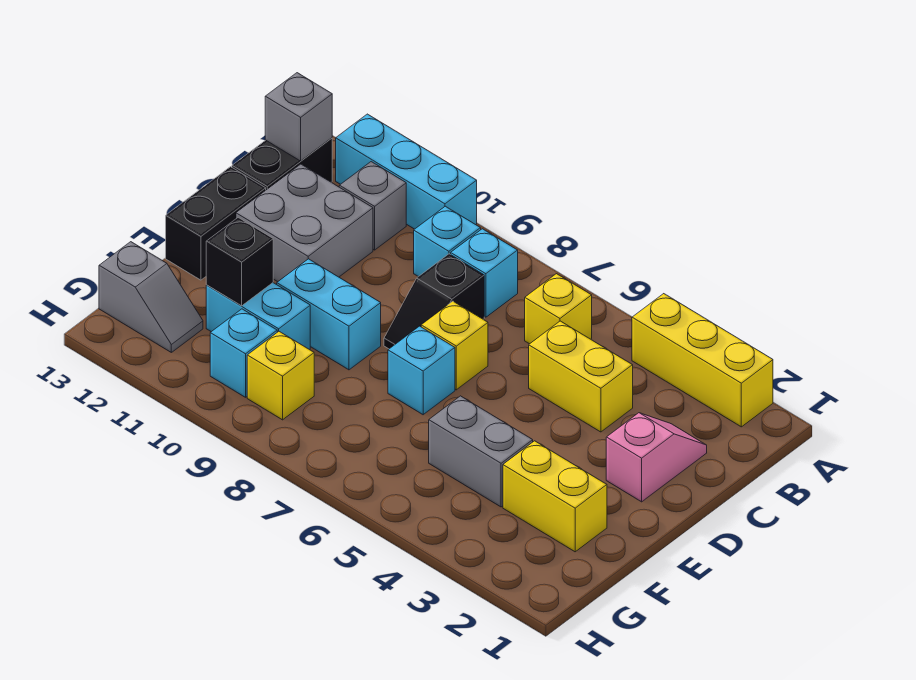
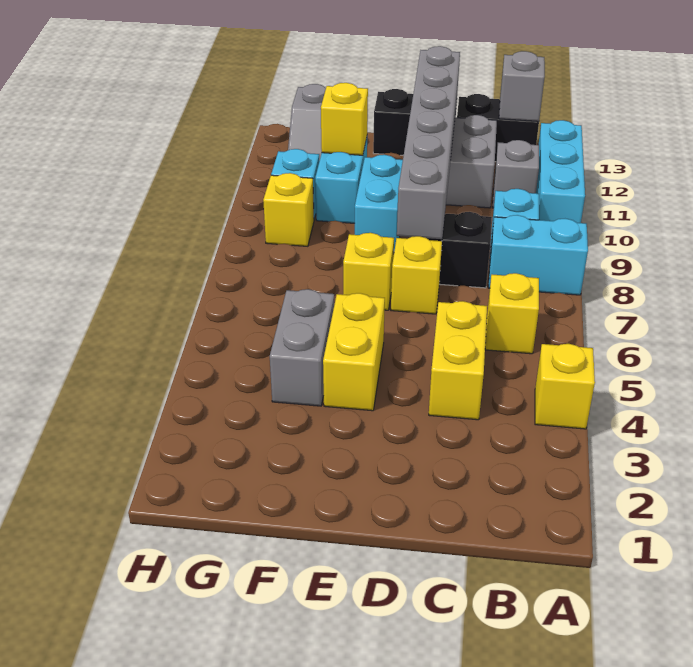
yellow 1x3 brick [632,294,773,427] -> yellow 1x1 brick [535,344,595,429]
cyan 1x1 brick [451,229,518,317] -> cyan 1x2 brick [488,215,588,295]
pink 1x2 slope [606,413,707,502] -> none
none -> grey 1x6 brick [397,46,460,239]
cyan 1x1 brick [388,326,455,415] -> yellow 1x1 brick [343,233,394,310]
yellow 1x2 brick [503,441,607,552] -> yellow 1x2 brick moved to [323,293,385,411]
black 1x1 brick [206,217,273,306] -> yellow 1x1 brick [321,83,368,155]

